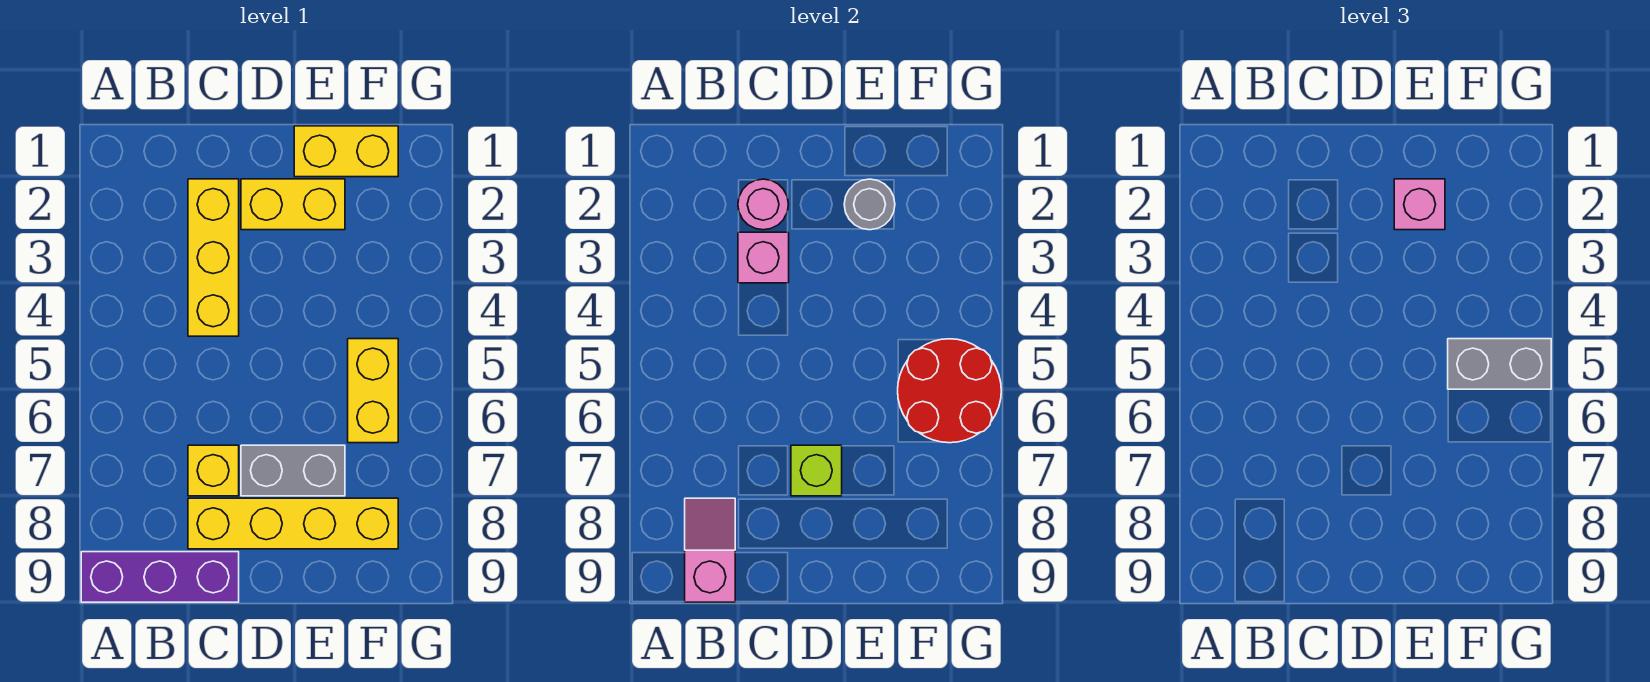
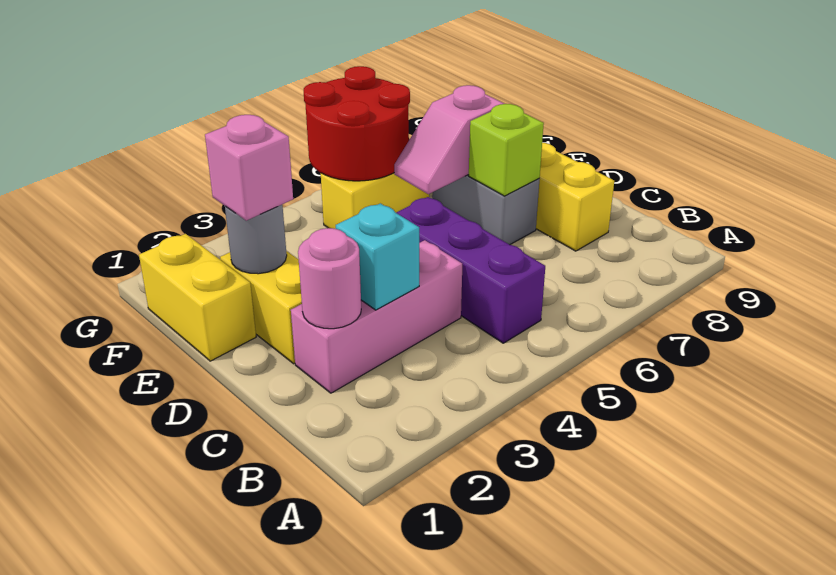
purple 1x3 brick [81,552,239,602] -> purple 1x3 brick moved to [396,197,545,343]
pink 1x2 slope [685,498,735,602] -> pink 1x2 slope moved to [394,85,504,194]
yellow 1x3 brick [188,179,239,336] -> pink 1x3 brick [291,240,462,393]
pink 1x1 brick [738,232,789,283] -> cyan 1x1 brick [336,203,419,310]
yellow 1x1 brick [188,445,239,496] -> none
grey 1x2 brick [1448,339,1551,389] -> none

